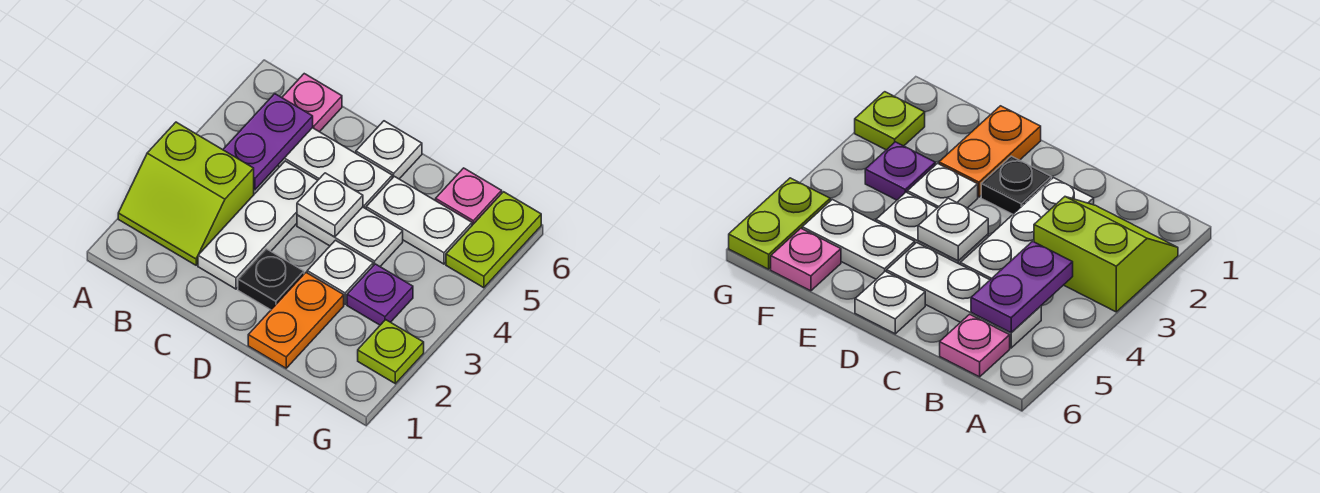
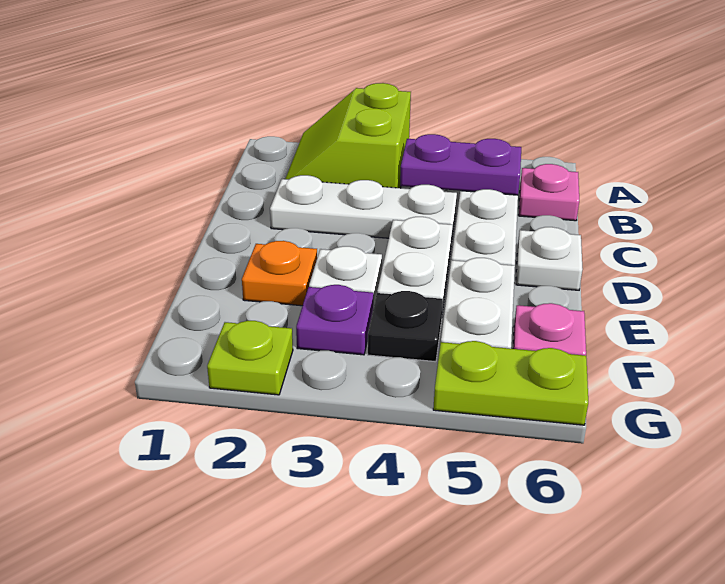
black 1x1 plate [238,249,304,310] -> black 1x1 plate moved to [368,291,443,362]
white 1x1 plate [297,173,363,237] -> none
orange 1x2 plate [248,273,344,368] -> orange 1x1 plate [242,241,317,306]

